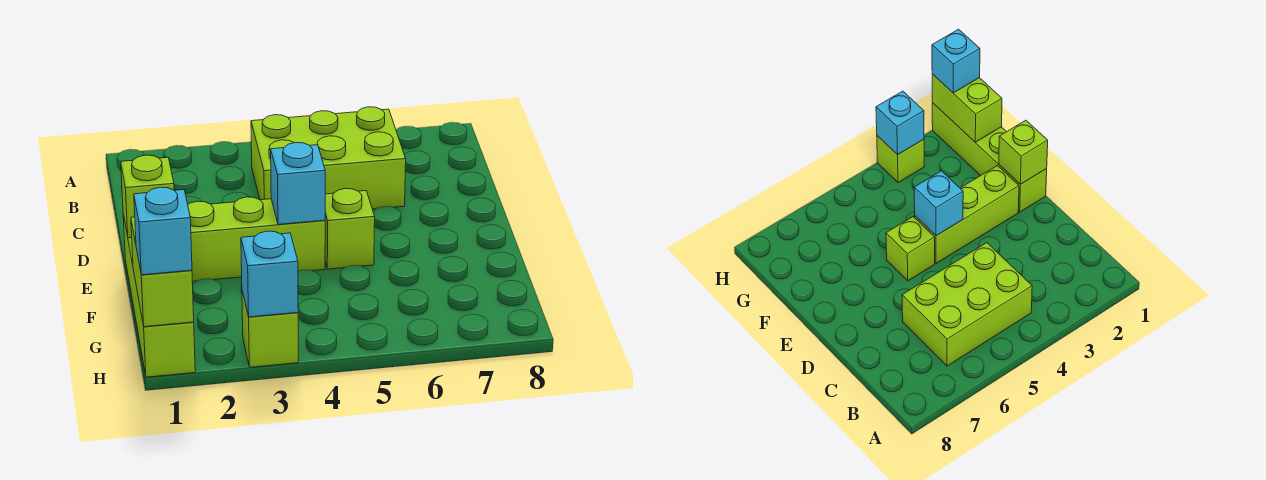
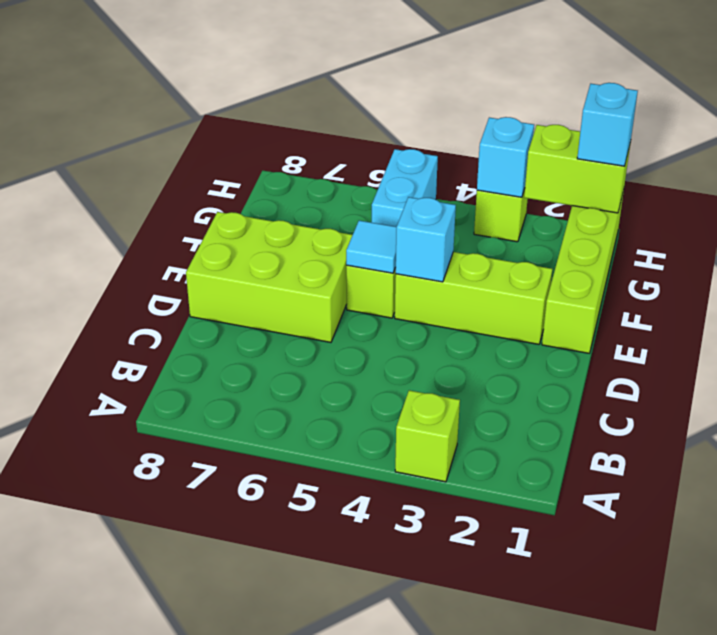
lime 2x3 brick [251,107,406,209] -> lime 2x3 brick moved to [186,212,352,342]
lime 1x1 brick [121,155,174,238] -> lime 1x1 brick moved to [395,390,460,482]
none -> cyan 1x1 tile [346,221,397,273]
lime 1x2 brick [131,217,194,327] -> lime 1x2 brick turned to [524,125,631,213]
none -> cyan 1x2 brick [372,149,438,227]

